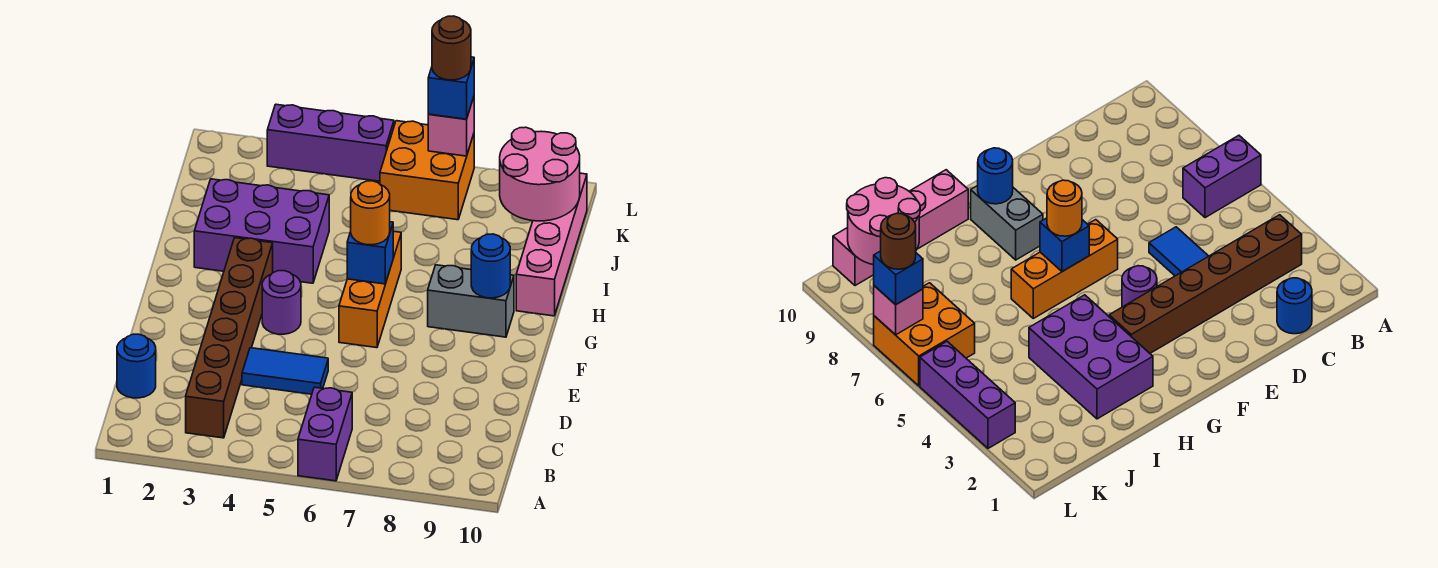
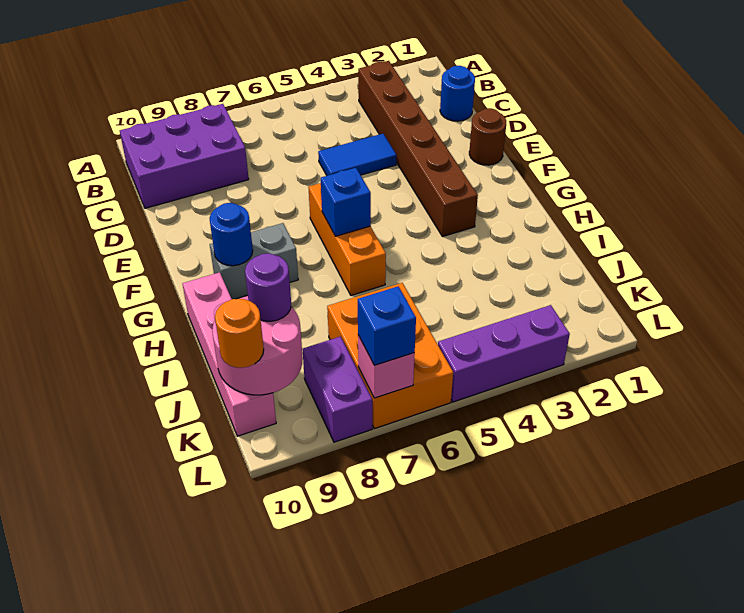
purple 1x2 brick [298,387,352,481] -> purple 1x2 brick moved to [302,337,372,442]
purple 1x1 round brick [262,271,301,334] -> purple 1x1 round brick moved to [245,253,291,321]
orange 1x1 round brick [351,181,390,245] -> orange 1x1 round brick moved to [215,299,264,368]
purple 2x3 brick [194,179,329,283] -> purple 2x3 brick moved to [120,104,249,208]
orange 2x2 brick [380,121,474,220] -> orange 2x3 brick [327,283,453,429]
brown 1x1 round brick [432,16,471,80] -> brown 1x1 round brick moved to [469,108,506,165]

